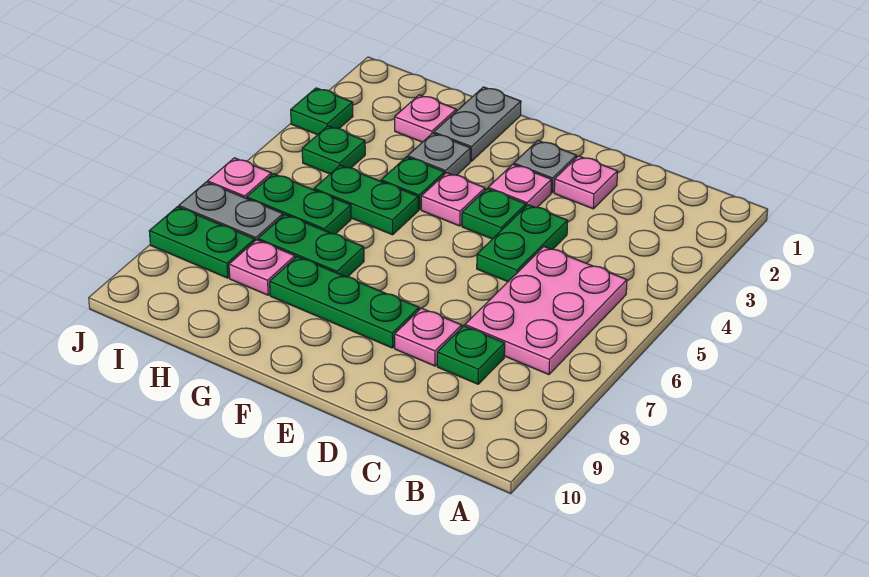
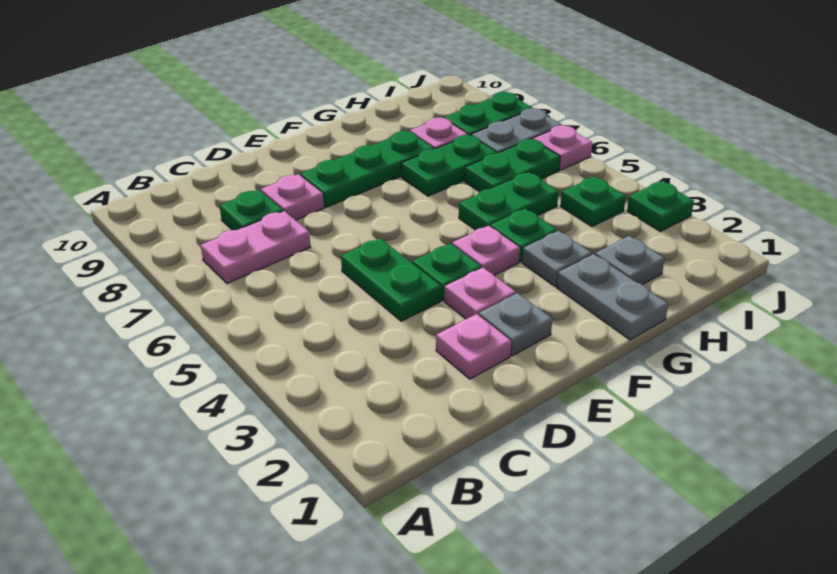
pink 2x3 plate [465,247,627,375] -> pink 1x2 plate [201,211,311,283]
pink 1x1 plate [395,95,456,142] -> grey 1x1 plate [595,236,665,285]

